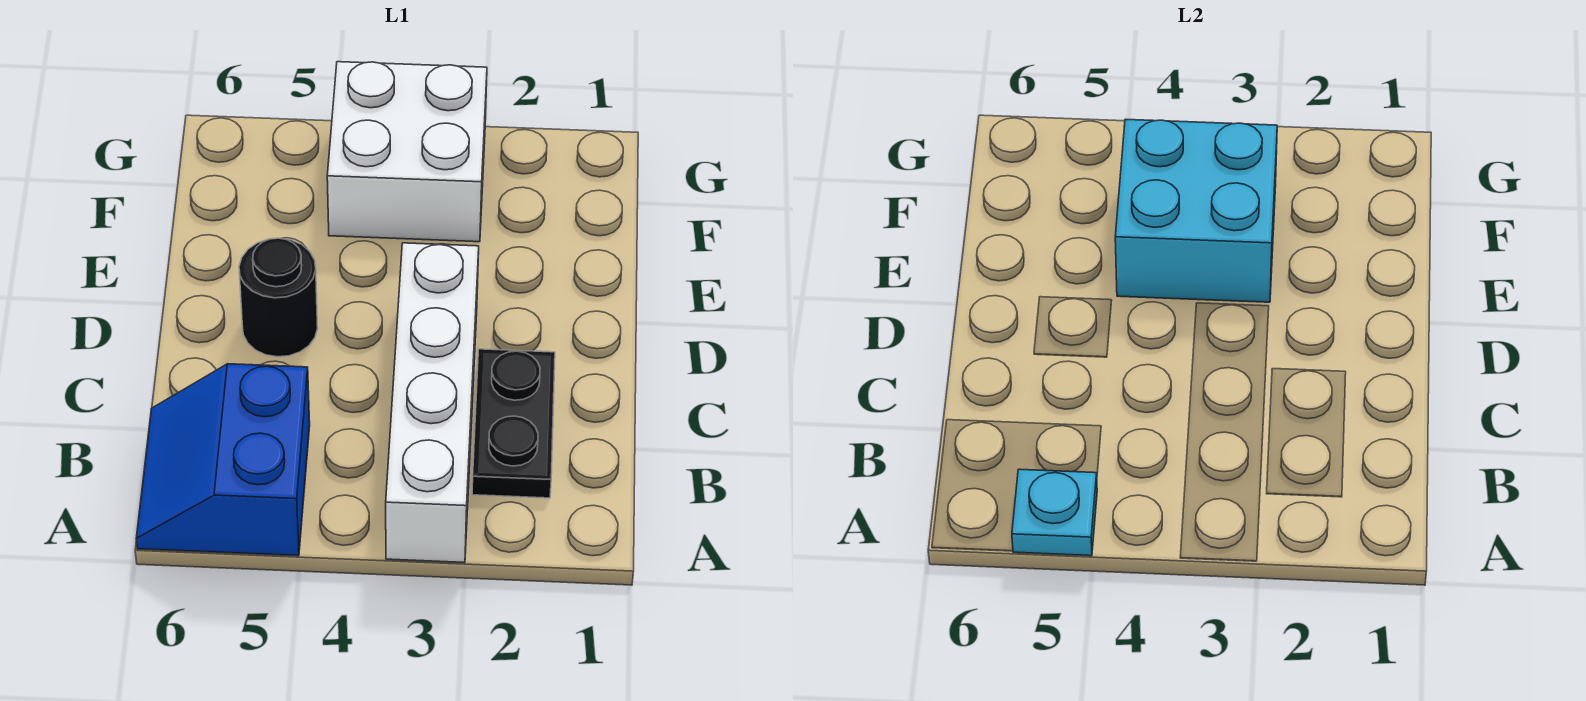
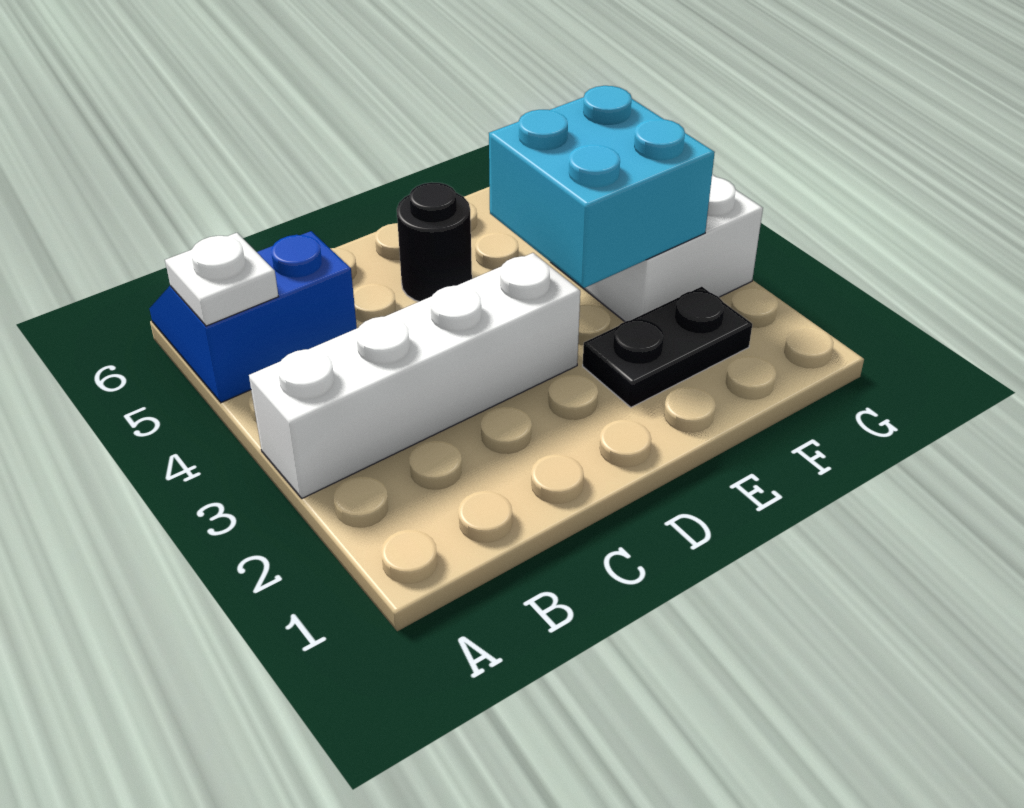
cyan 1x1 plate [1012,469,1097,556] -> white 1x1 plate [165,233,279,326]
black 1x2 plate [472,349,555,498] -> black 1x2 plate moved to [583,287,752,407]

